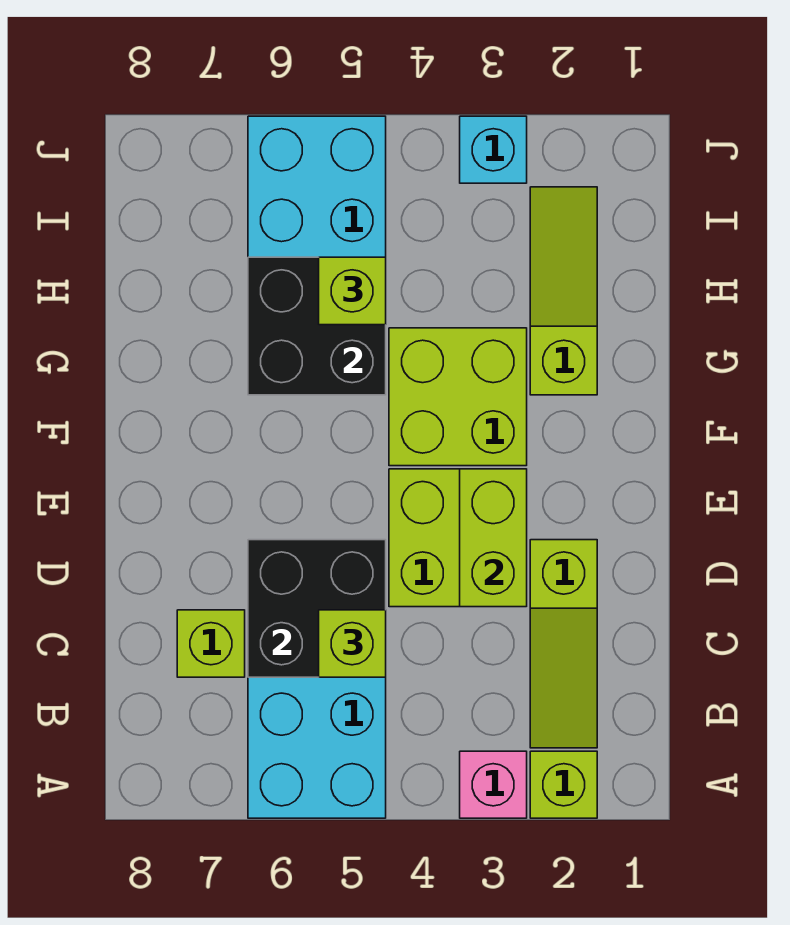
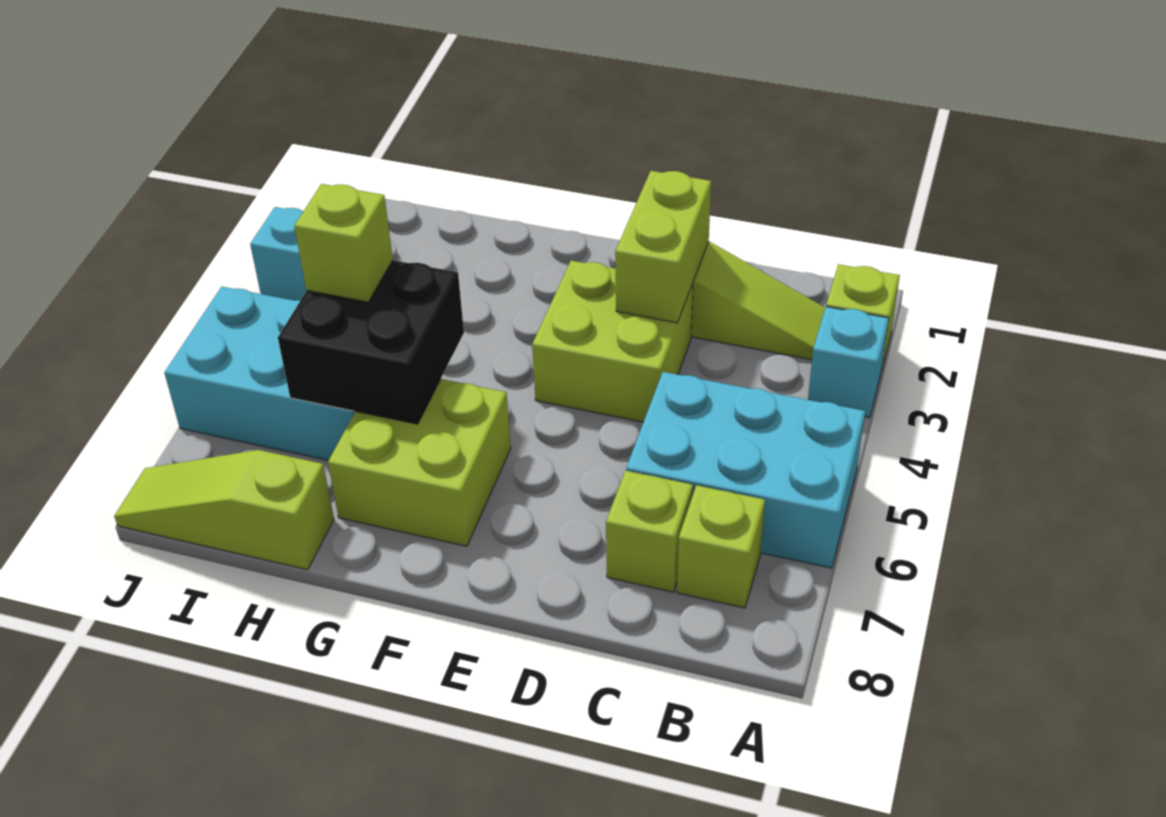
pink 1x1 brick [460,751,527,818] -> cyan 1x1 brick [808,307,889,418]
black 2x2 brick [248,540,386,677] -> none
lime 1x1 brick [319,610,386,677] -> lime 1x1 brick moved to [677,485,765,608]
lime 1x2 brick [460,469,527,607] -> lime 1x2 brick turned to [615,171,711,323]
lime 2x2 brick [389,328,527,466] -> lime 2x2 brick moved to [328,379,511,546]
lime 1x3 slope [530,187,597,395] -> lime 1x3 slope moved to [114,450,334,570]

